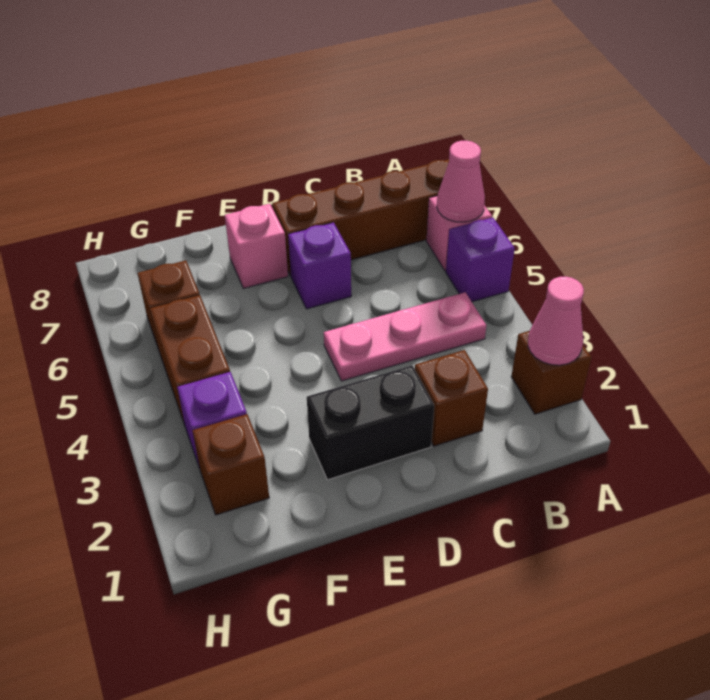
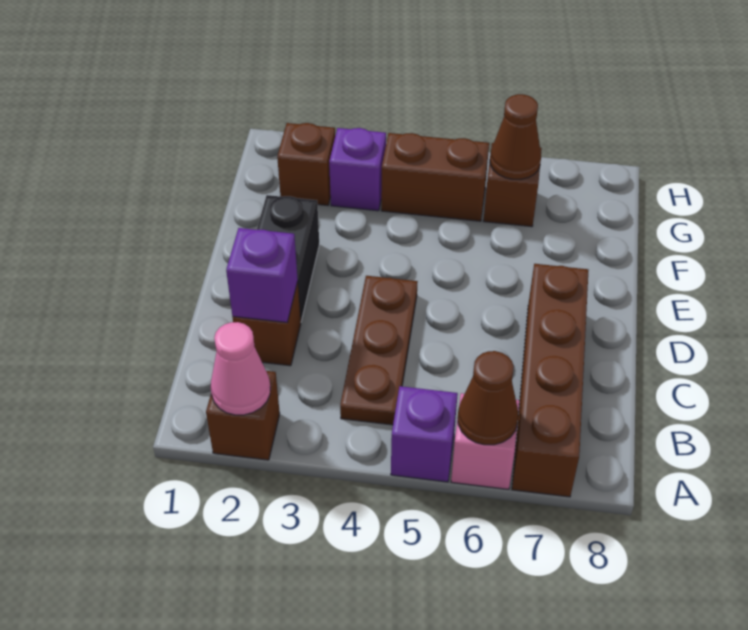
pink 1x1 cone [437,141,485,222] -> brown 1x1 cone [458,351,518,445]
pink 1x3 plate [324,292,486,381] -> brown 1x3 plate [340,276,418,425]
purple 1x1 brick [288,223,351,309] -> purple 1x1 brick moved to [226,228,298,322]
pink 1x1 brick [225,204,288,288] -> none
none -> brown 1x1 cone [490,94,541,179]

